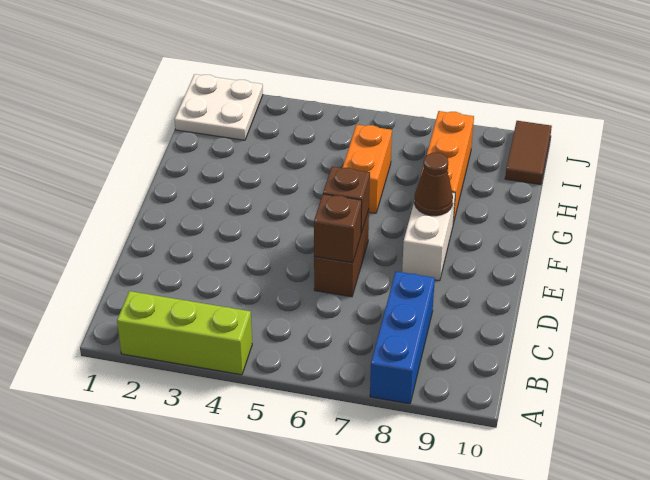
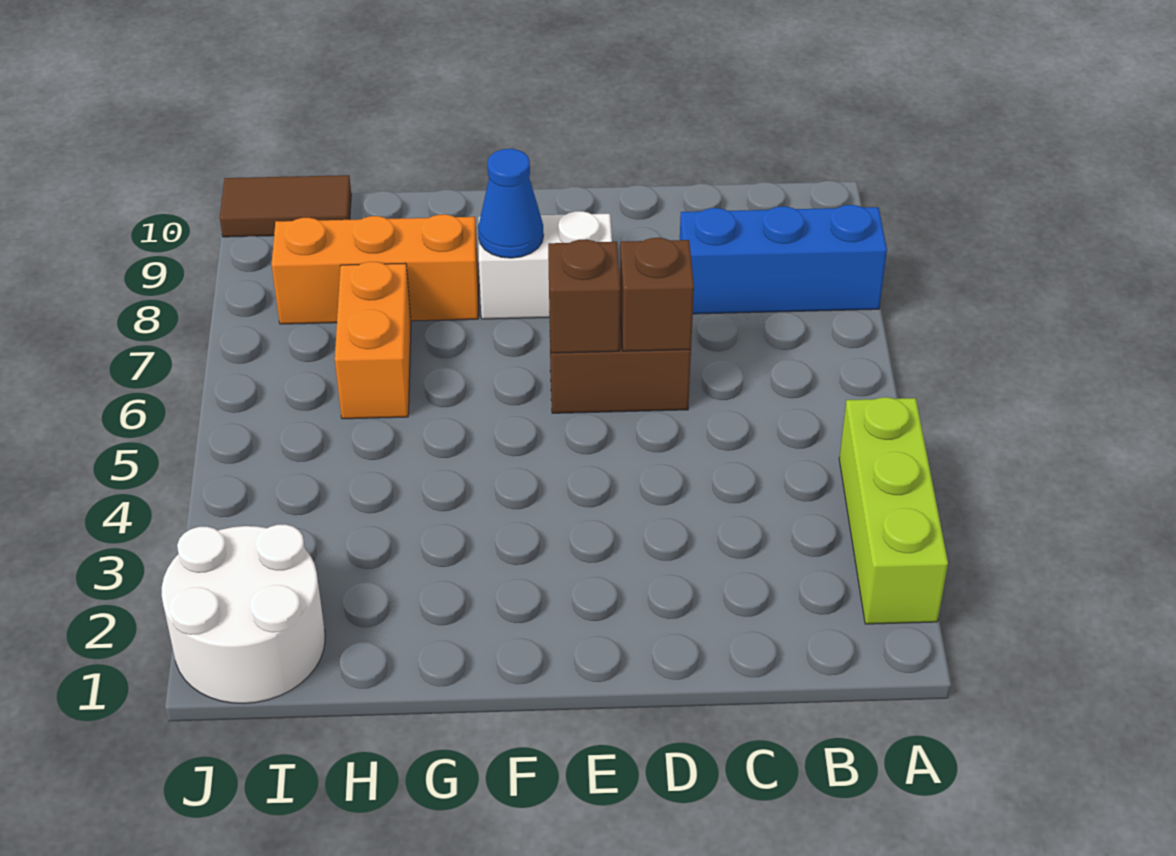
brown 1x1 cone [414,153,453,216] -> blue 1x1 cone [478,149,544,258]
orange 1x2 brick [343,125,392,213] -> orange 1x2 brick turned to [335,262,411,419]
white 2x2 plate [175,74,263,140] -> white 2x2 round brick [162,524,325,704]

